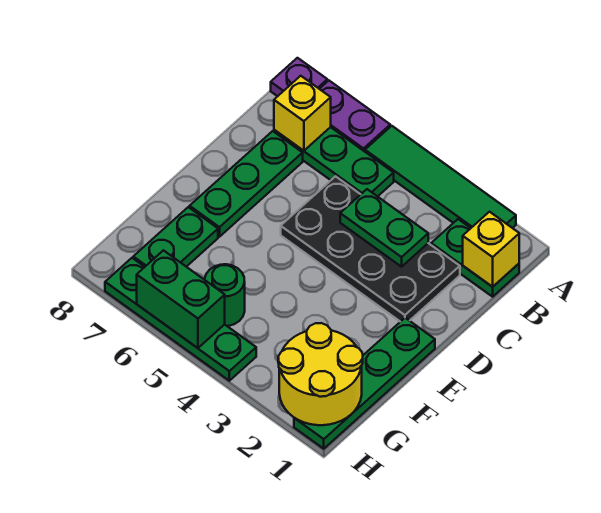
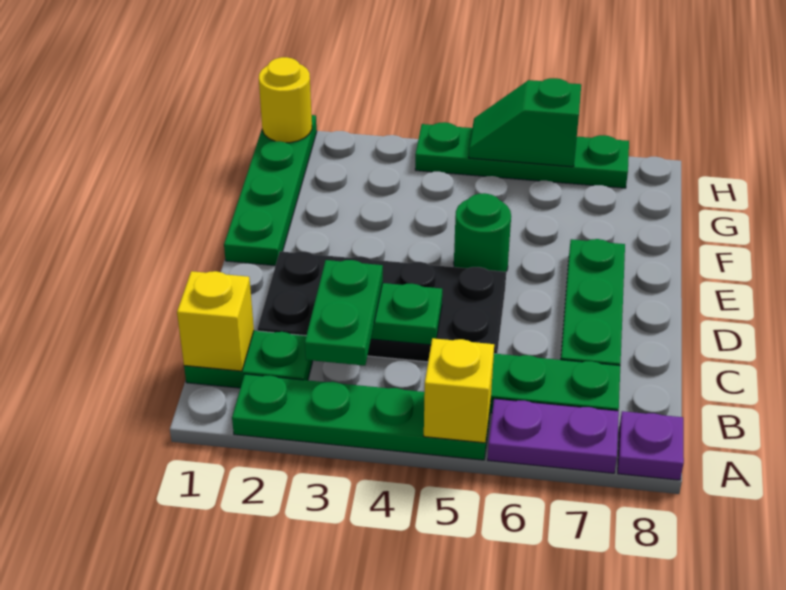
green 1x4 tile [365,126,516,228] -> green 1x4 plate [232,374,491,460]
yellow 1x1 brick [274,76,331,151] -> yellow 1x1 brick moved to [424,338,494,443]
green 1x2 plate [133,207,218,267] -> green 1x2 plate moved to [305,260,383,366]
yellow 2x2 round brick [278,323,363,425] -> yellow 1x1 round brick [259,57,312,143]
green 1x1 round brick [205,264,245,326] -> green 1x1 round brick moved to [454,193,511,272]
green 1x2 brick [137,250,225,348] -> green 1x2 slope [469,78,581,167]

